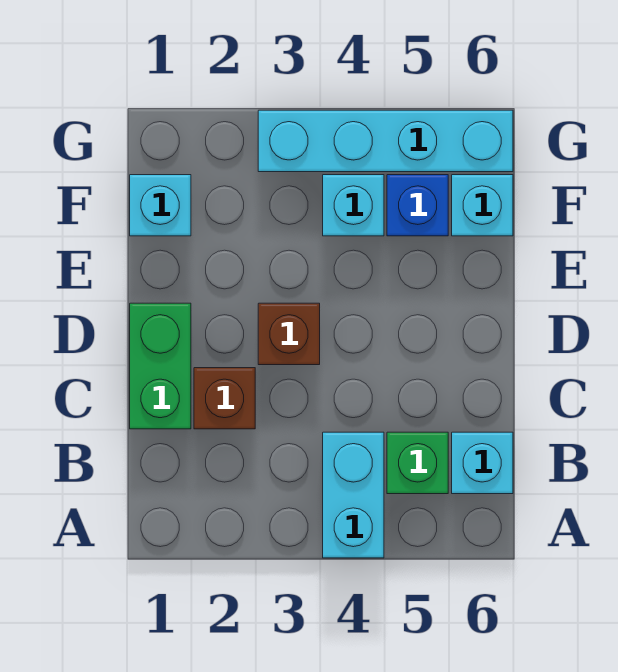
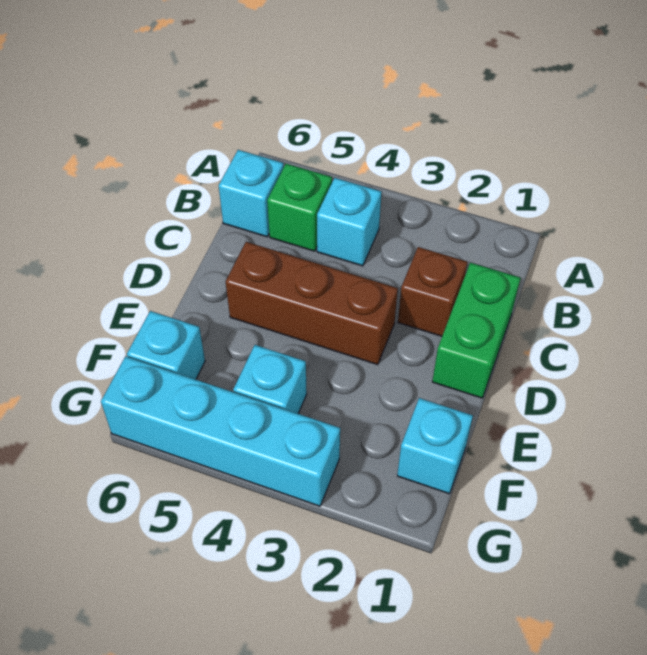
cyan 1x2 brick [323,432,384,558] -> cyan 1x1 brick [317,178,382,266]
brown 1x1 brick [258,303,320,365] -> brown 1x3 brick [226,242,398,365]
blue 1x1 brick [387,175,448,236] -> none

